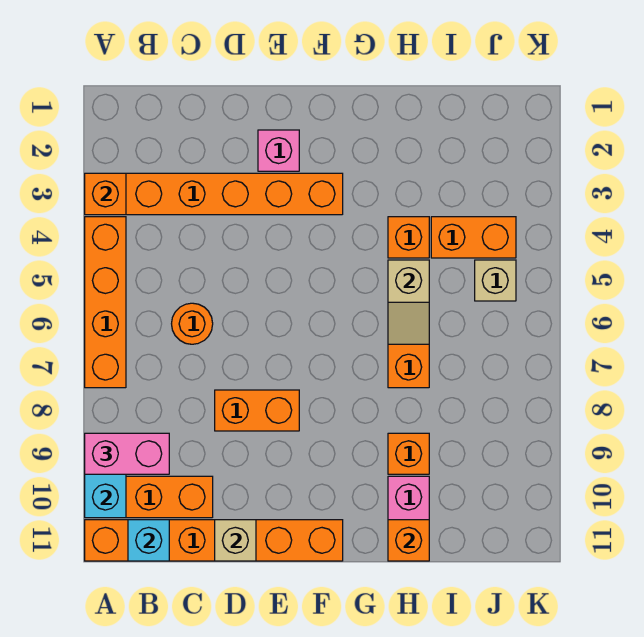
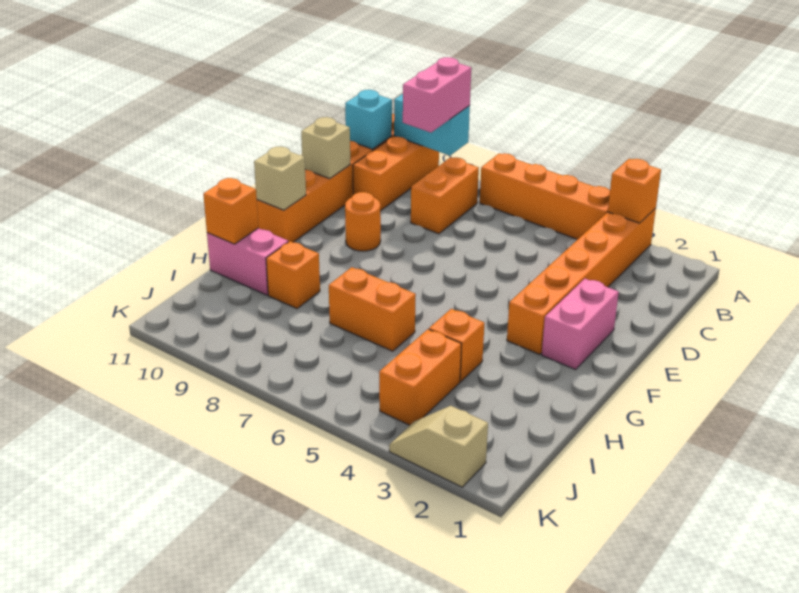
orange 1x1 round brick [172,303,213,344] -> orange 1x1 round brick moved to [345,192,381,251]
orange 1x2 brick [215,390,299,431] -> orange 1x2 brick moved to [411,157,479,234]
pink 1x1 brick [258,130,299,171] -> pink 1x2 brick [542,279,619,370]
tan 1x2 slope [388,260,429,344] -> tan 1x2 slope moved to [389,406,488,487]
tan 1x1 brick [475,260,516,301] -> tan 1x1 brick moved to [254,146,306,210]

